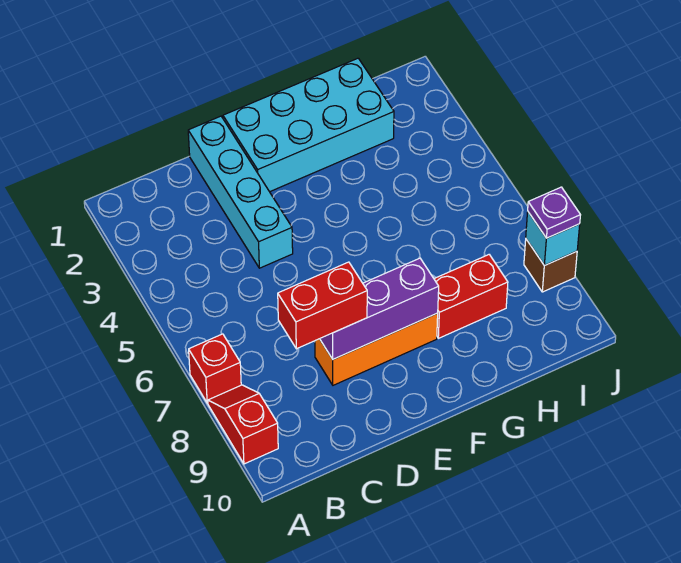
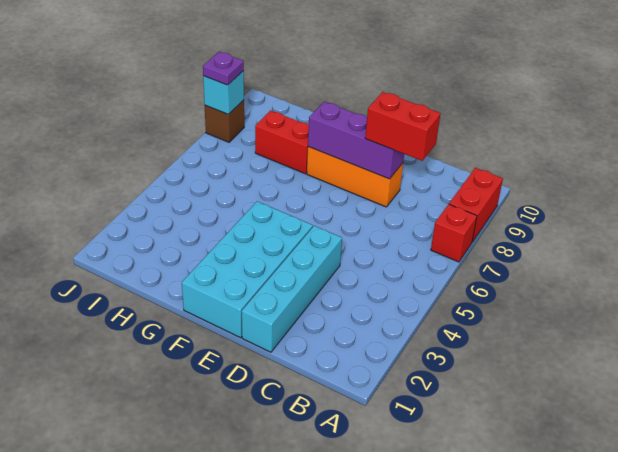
red 1x2 slope [208,385,278,464] -> red 1x2 brick [449,168,503,242]
cyan 2x4 brick [223,58,394,192] -> cyan 2x4 brick turned to [182,201,313,338]

